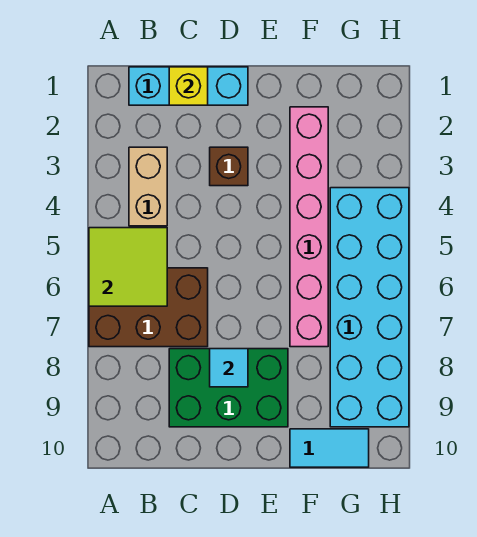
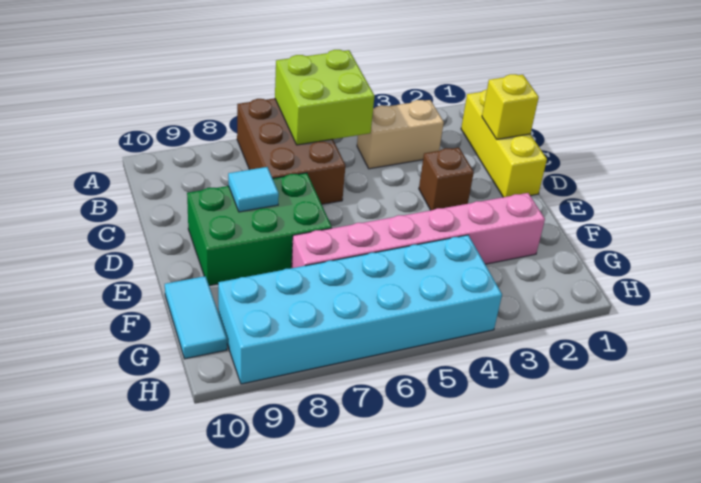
lime 2x2 tile [89,228,167,306] -> lime 2x2 brick [275,50,374,145]
cyan 1x3 brick [129,67,248,105] -> yellow 1x3 brick [461,89,547,197]
green 2x3 brick [169,349,288,427] -> green 2x3 brick turned to [187,173,332,285]

